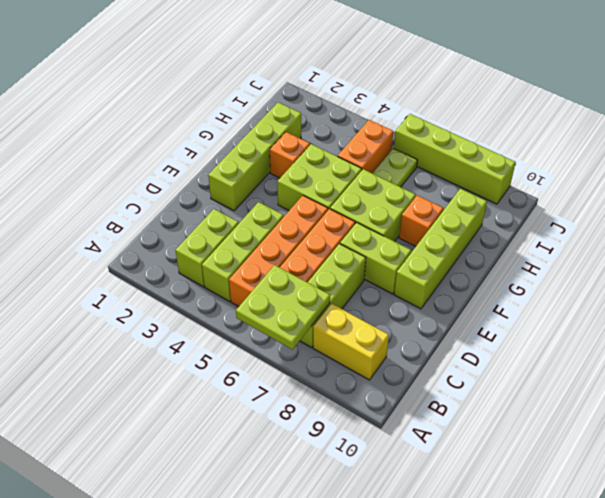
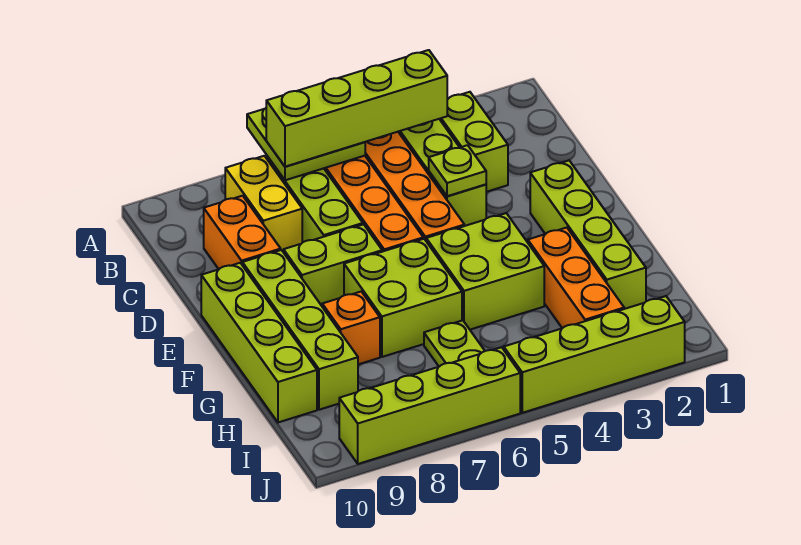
none -> lime 1x4 brick [266,50,447,167]
yellow 1x2 brick [313,304,389,380] -> yellow 1x2 brick turned to [225,156,302,252]
none -> lime 1x1 plate [429,145,486,196]
none -> lime 1x4 brick [201,263,317,422]
orange 1x1 brick [270,132,310,178] -> orange 1x3 brick [528,228,624,328]
orange 1x2 brick [338,120,393,173] -> orange 1x2 brick moved to [204,196,281,269]
none -> lime 1x4 brick [504,296,685,413]

